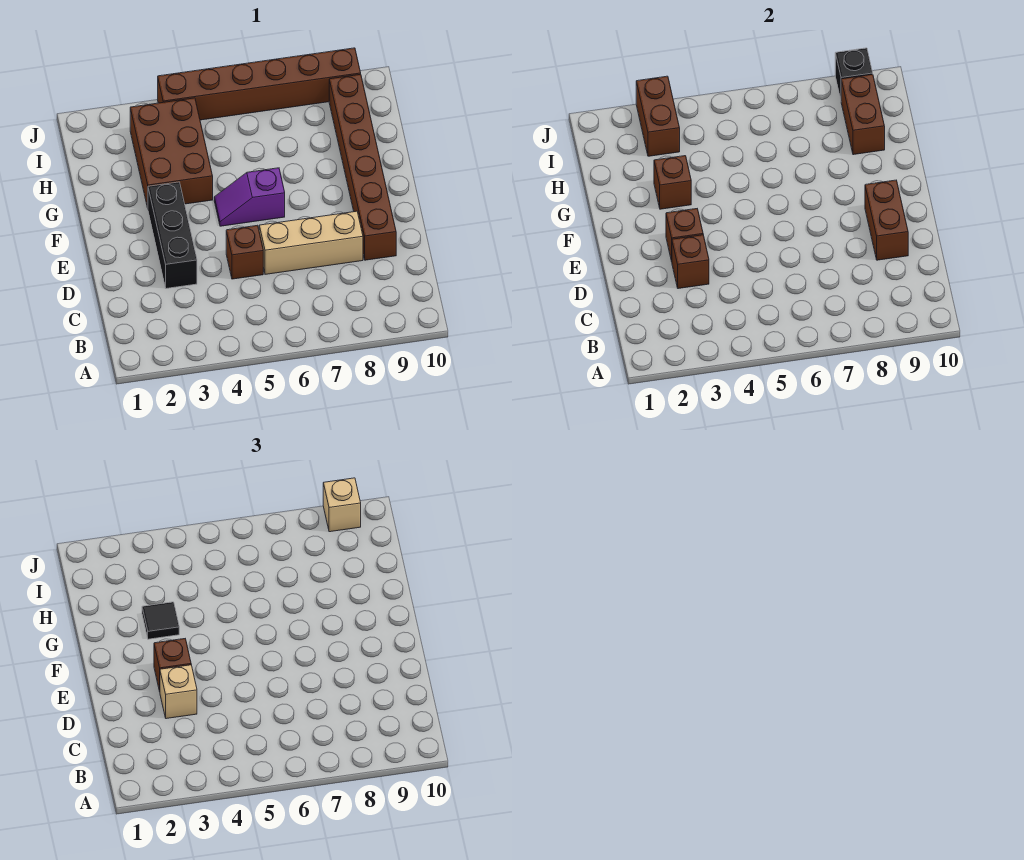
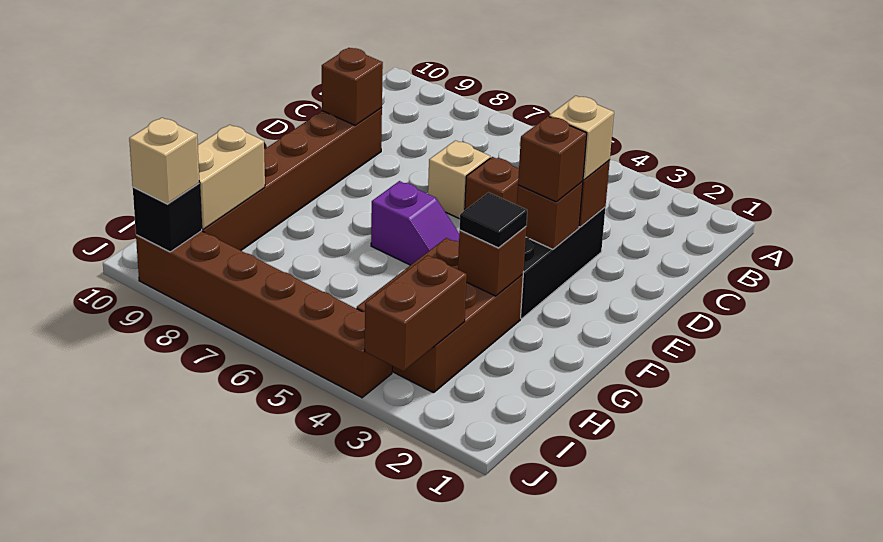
tan 1x3 brick [259,211,363,274] -> tan 1x1 brick [428,141,490,219]
brown 1x2 brick [865,180,908,260] -> brown 1x1 brick [322,48,383,125]
brown 1x2 brick [841,74,885,155] -> tan 1x2 brick [198,125,265,229]

